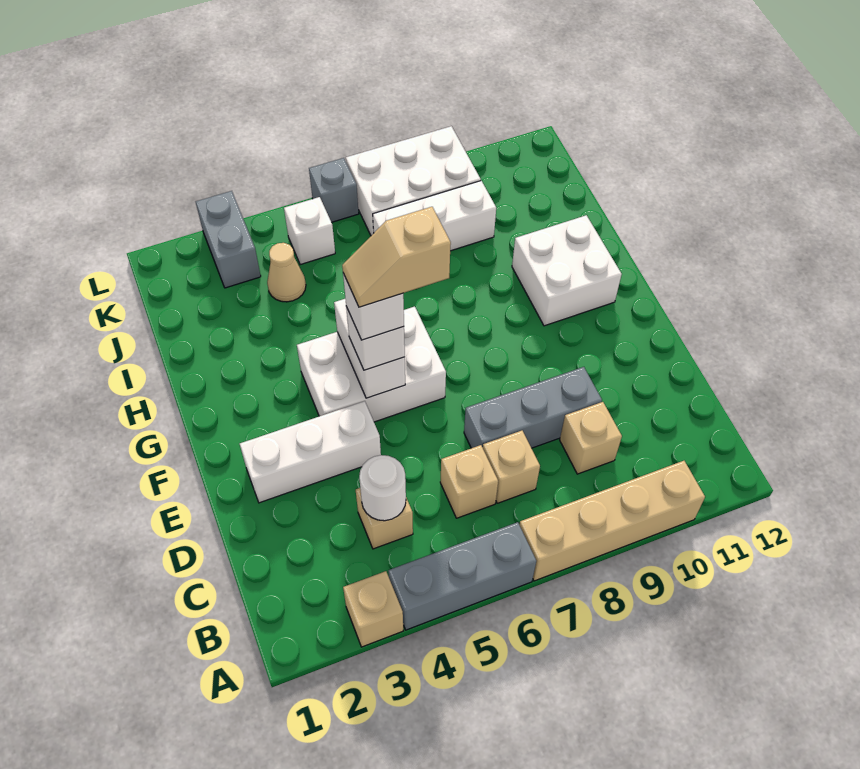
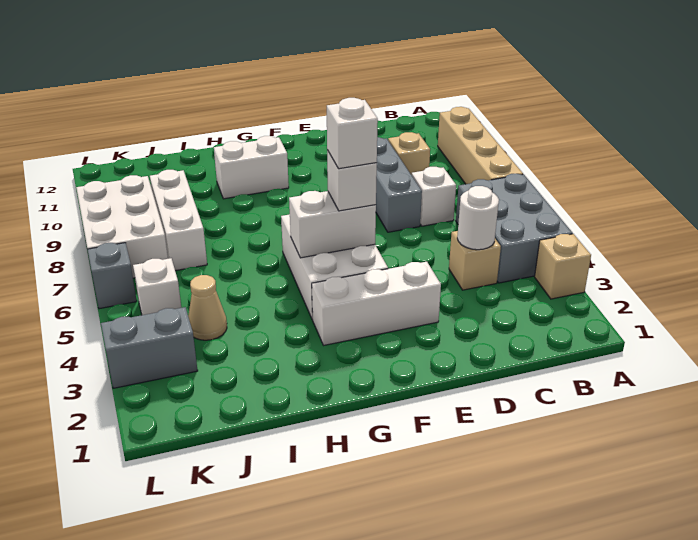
grey 1x3 brick [388,522,536,630] -> grey 2x3 brick [456,174,573,283]
tan 1x1 brick [440,445,498,518] -> none
tan 1x1 brick [483,431,540,503] -> white 1x1 brick [412,167,456,226]
white 1x3 brick [240,401,381,503] -> white 1x3 brick turned to [312,262,441,345]
tan 1x2 slope [342,207,451,307] -> none
white 2x2 brick [512,215,622,326] -> white 1x2 brick [214,136,289,199]

